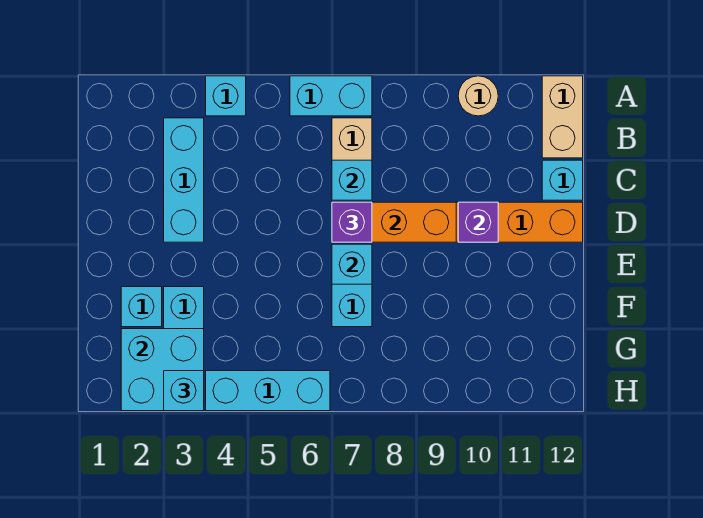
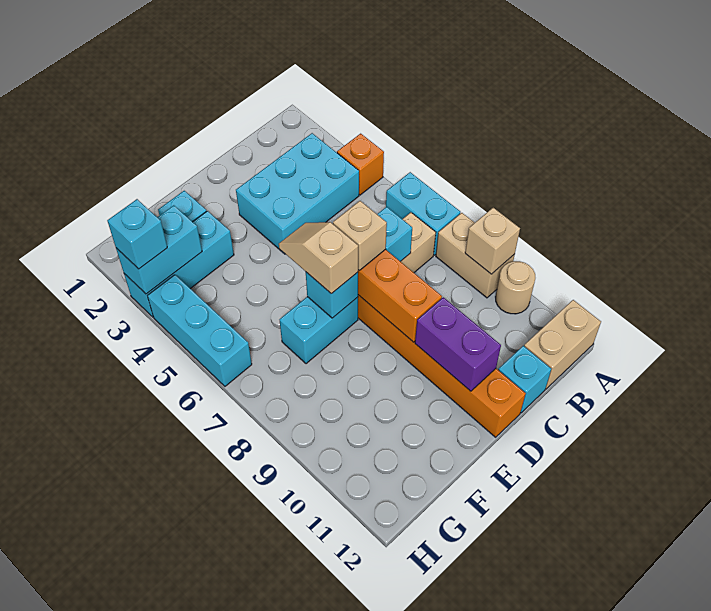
cyan 1x1 brick [206,76,246,116] -> orange 1x1 brick [337,134,384,195]
none -> tan 1x2 brick [436,213,515,298]
none -> tan 1x1 brick [465,208,520,274]
cyan 1x3 brick [164,118,204,242] -> cyan 2x3 brick [236,133,359,254]
purple 1x1 brick [332,202,372,242] -> tan 1x1 brick [333,201,387,270]
purple 1x1 brick [458,202,498,242] -> purple 1x2 brick [415,297,501,391]
none -> tan 1x2 slope [279,222,358,294]
cyan 2x2 brick [121,329,204,411] -> cyan 1x2 brick [116,205,202,294]

